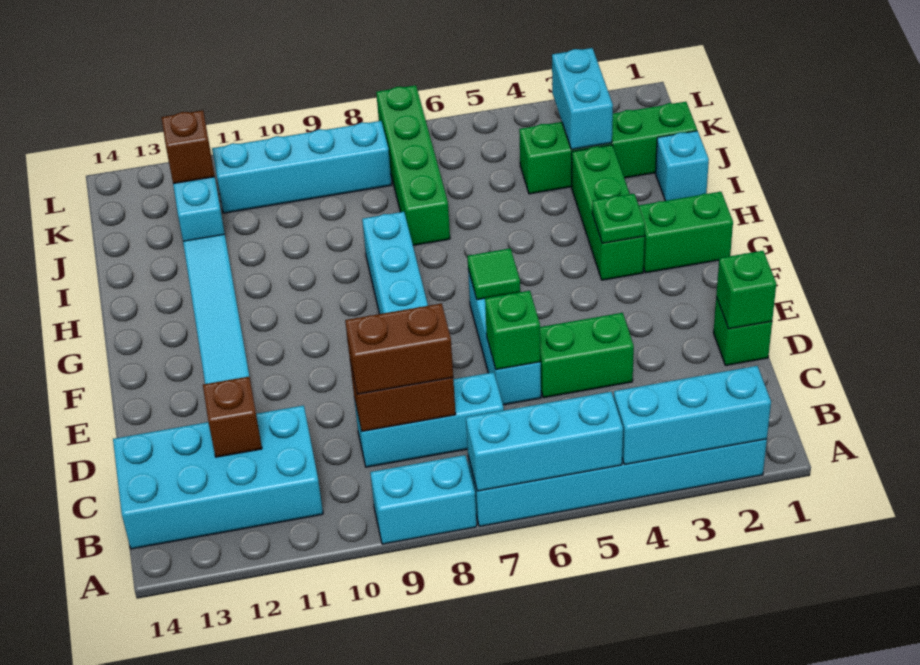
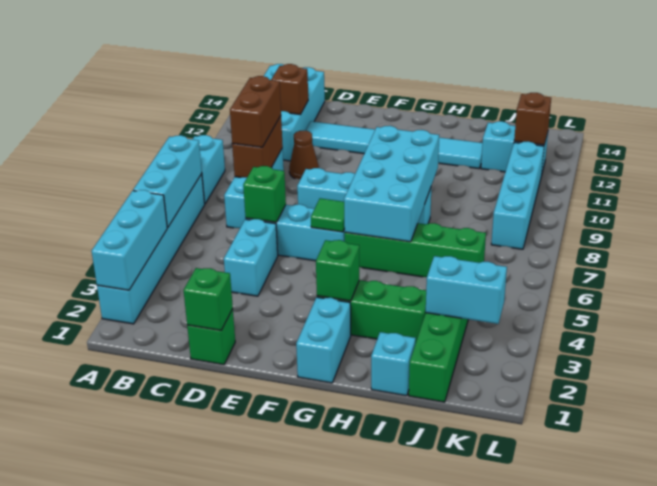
green 1x2 brick [540,313,634,398] -> cyan 1x2 brick [224,219,278,296]
none -> brown 1x1 cone [289,131,319,179]
green 1x2 brick [639,192,733,273] -> cyan 1x2 brick [296,297,351,383]
green 1x1 plate [592,194,645,243] -> green 1x1 brick [316,240,359,301]
none -> cyan 2x4 brick [344,126,439,242]
green 1x4 brick [376,85,450,245] -> green 1x4 brick moved to [345,223,486,277]

